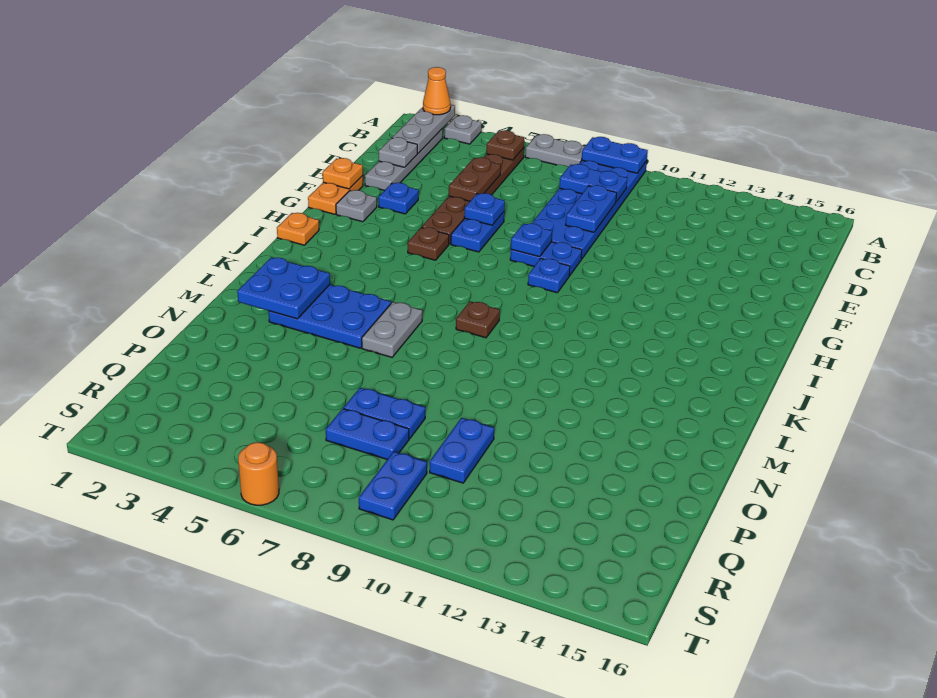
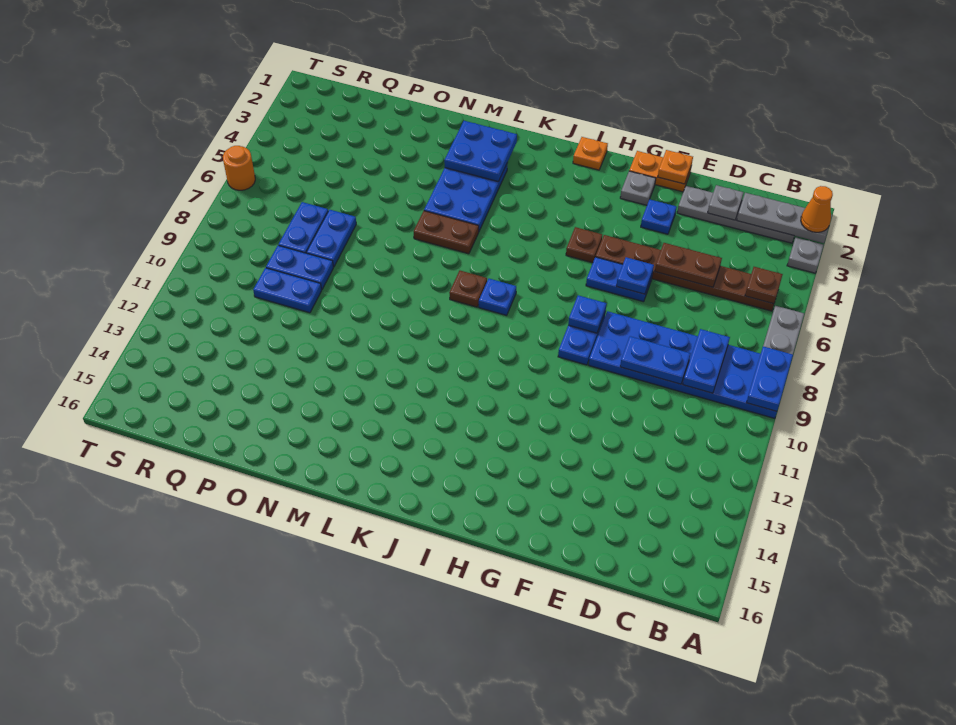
blue 1x1 plate [528,259,570,293] -> blue 1x1 plate moved to [479,279,516,315]
grey 1x2 plate [362,302,422,357] -> brown 1x2 plate [414,211,479,254]
blue 1x2 plate [359,452,427,520] -> blue 1x2 plate moved to [266,245,333,289]

